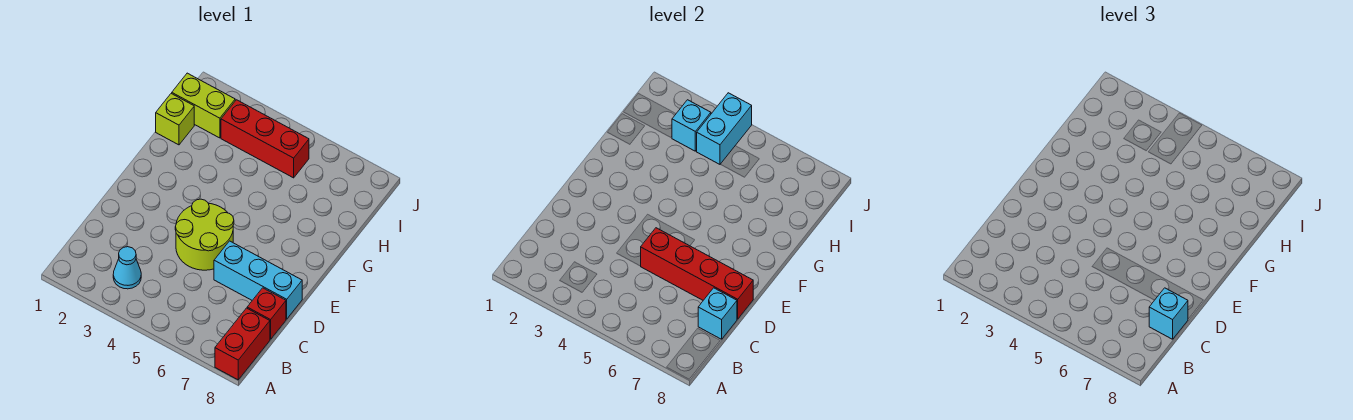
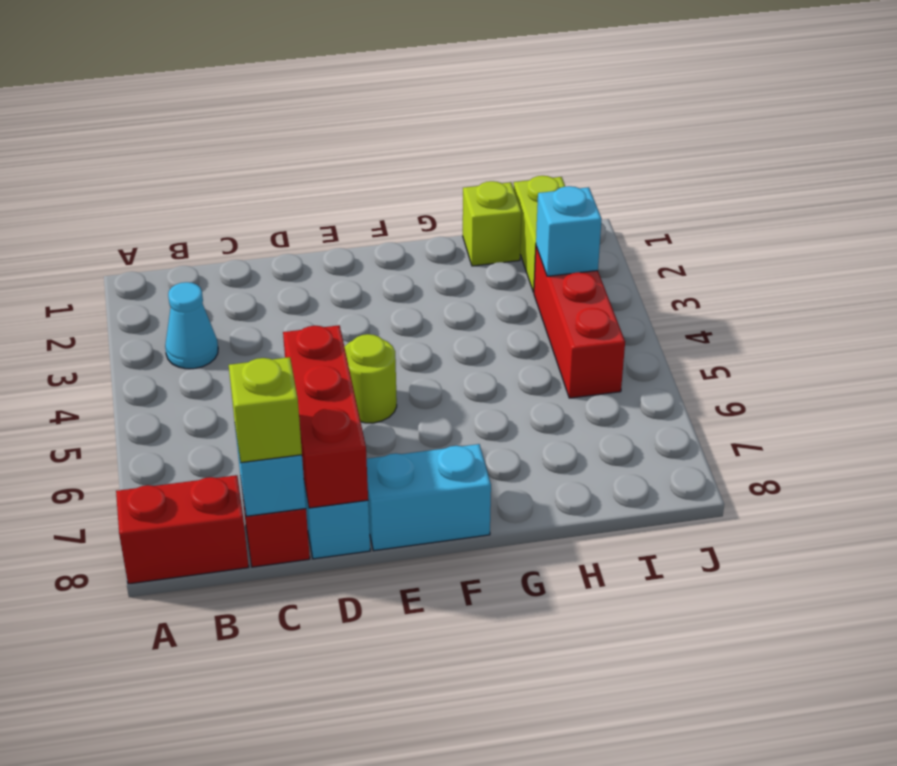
cyan 1x1 brick [1149,288,1188,339] -> lime 1x1 brick [229,357,302,463]
lime 2x2 round brick [175,199,234,270] -> lime 1x1 round brick [345,334,397,423]
red 1x4 brick [641,228,753,319] -> red 1x3 brick [283,325,368,508]
cyan 1x2 brick [696,93,752,164] -> cyan 1x2 brick moved to [367,444,491,551]

